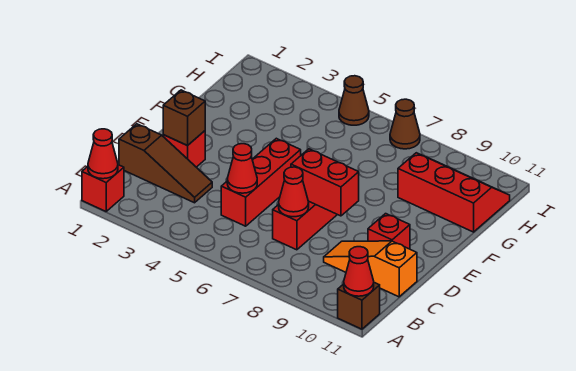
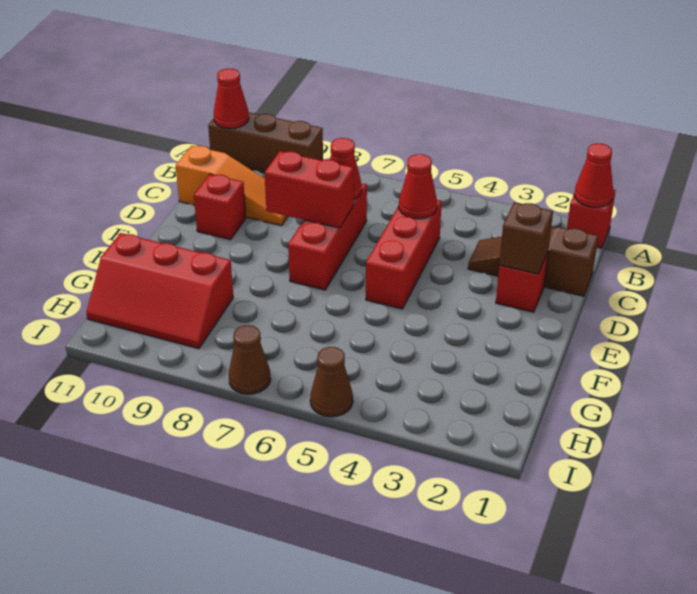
brown 1x1 brick [338,283,380,329] -> brown 1x3 brick [208,112,323,173]

